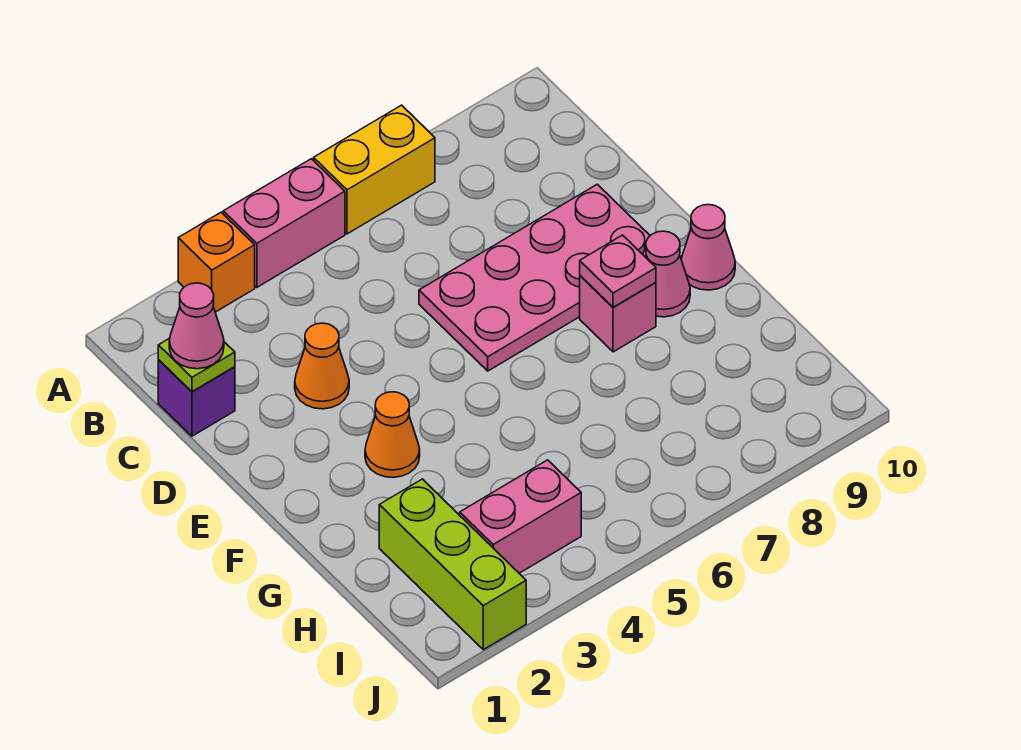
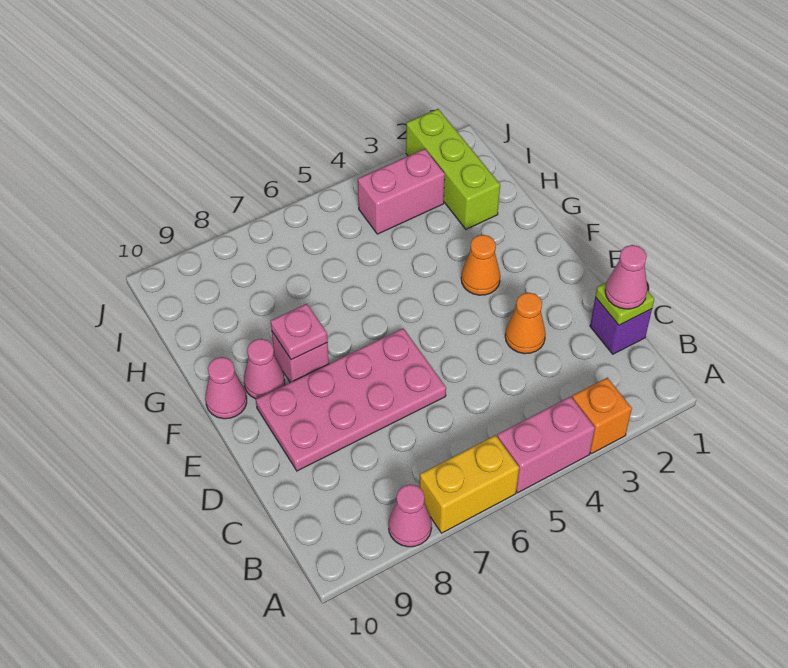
none -> pink 1x1 cone [389,484,432,547]

